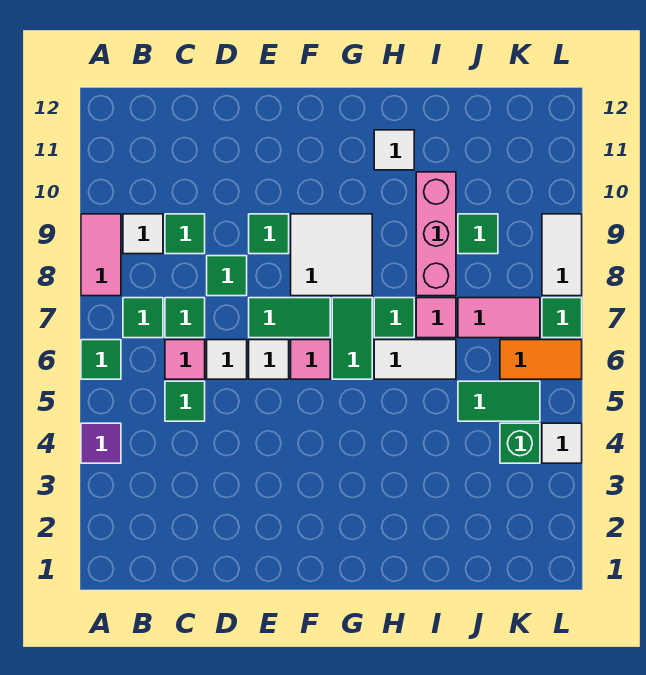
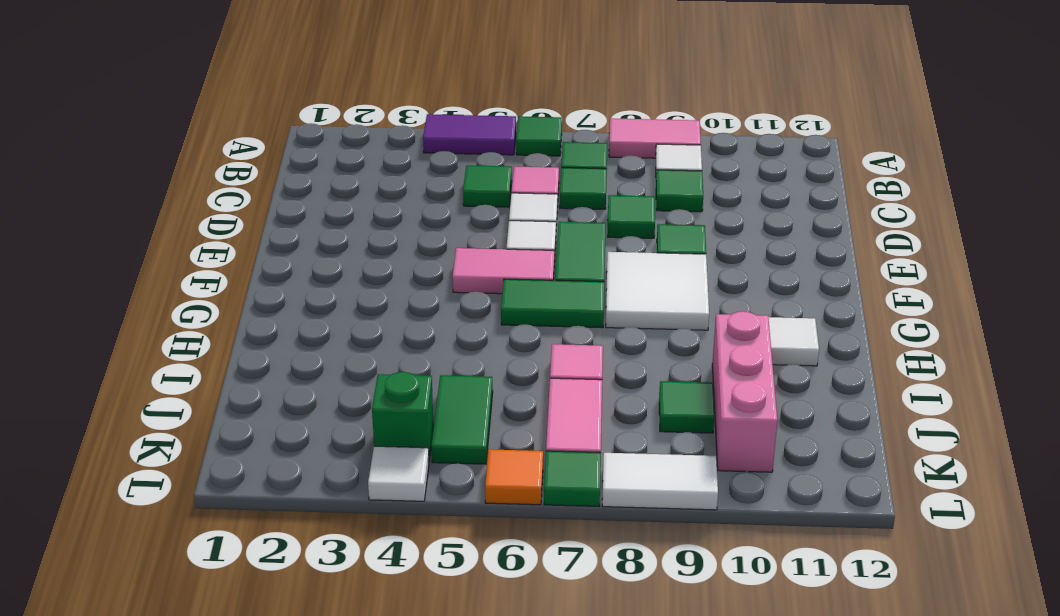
purple 1x1 tile [81,423,121,463] -> purple 1x2 tile [423,114,516,155]
pink 1x1 tile [291,340,330,379] -> pink 1x2 tile [452,248,554,294]
white 1x2 tile [374,340,456,379] -> none
green 1x1 tile [374,298,414,338] -> none
pink 1x3 brick [416,172,456,296] -> pink 1x3 brick turned to [712,311,778,472]
orange 1x2 tile [500,340,582,379] -> orange 1x1 tile [485,449,543,505]

